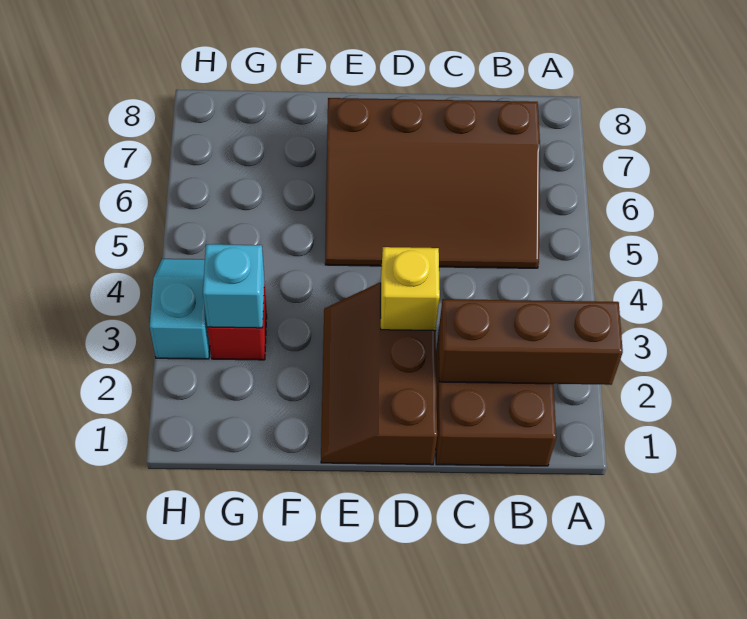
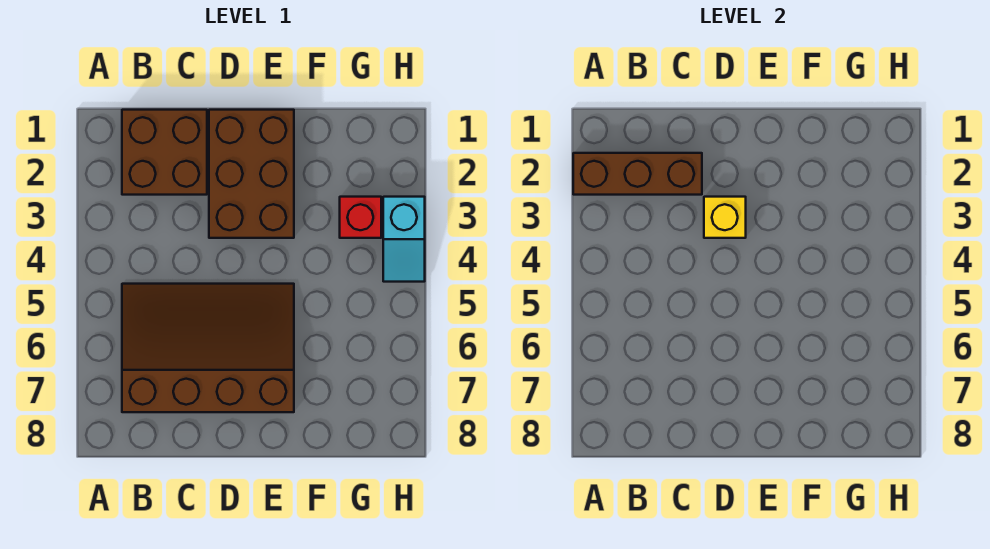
brown 2x3 slope [321,283,437,465] -> brown 2x3 brick [209,110,294,238]
cyan 1x1 brick [203,244,264,328] -> none

